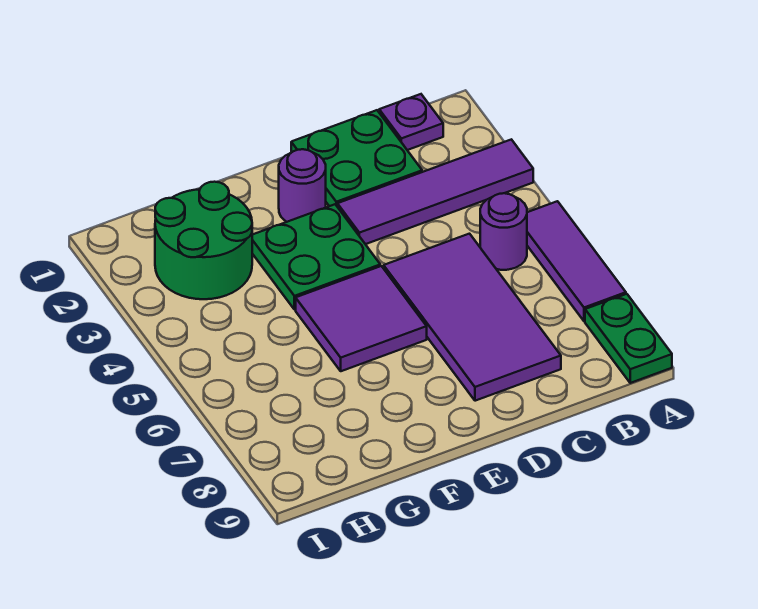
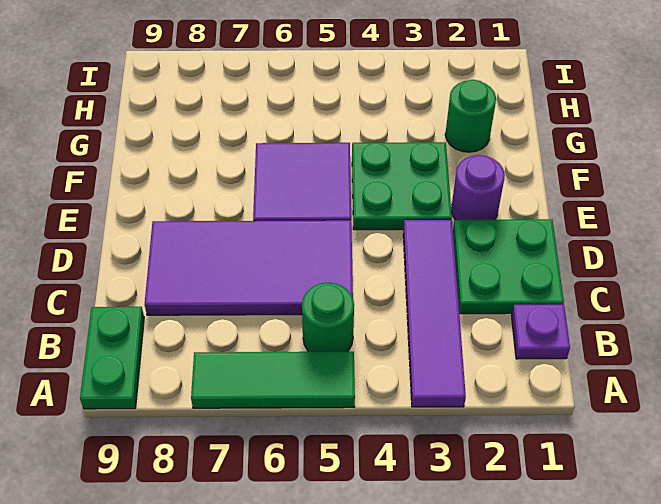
purple 1x3 tile [527,201,626,321] -> green 1x3 tile [191,352,355,408]
green 1x2 plate [585,294,672,383] -> green 1x2 plate turned to [80,307,144,409]
purple 1x1 round brick [480,193,527,270] -> green 1x1 round brick [302,283,354,352]
green 2x2 round brick [155,182,252,299] -> green 1x1 round brick [445,80,496,152]

